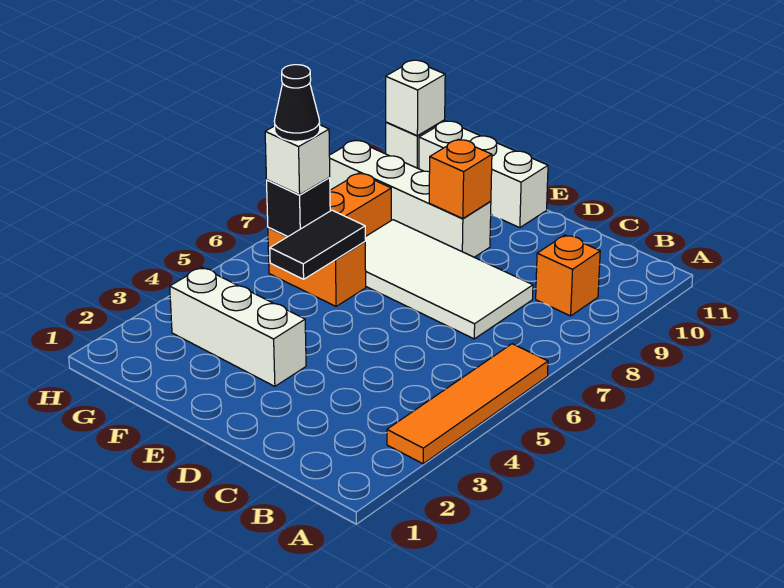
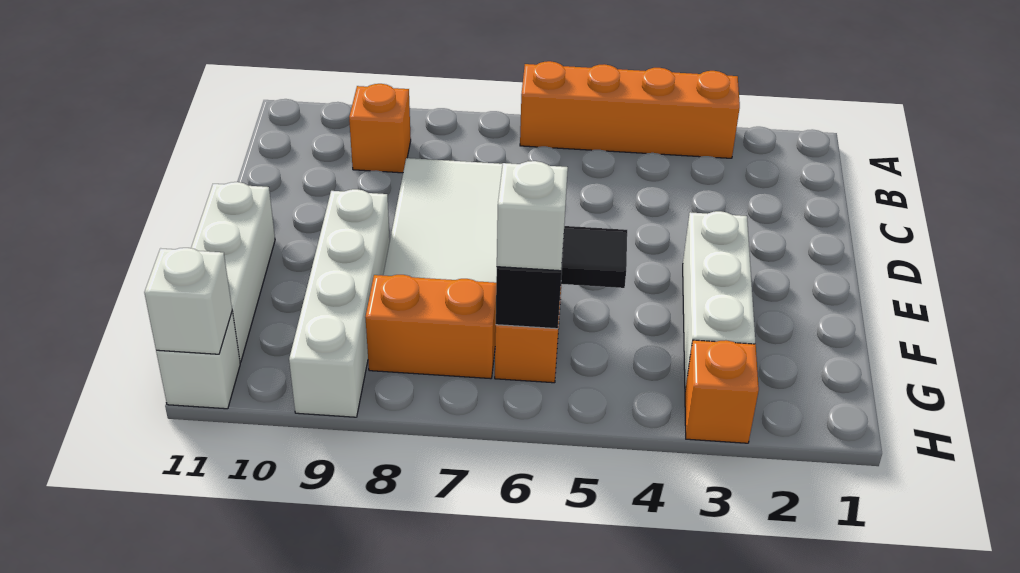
orange 1x4 tile [387,344,548,464] -> orange 1x4 brick [520,61,740,158]
orange 1x1 brick [429,140,492,219] -> orange 1x1 brick moved to [685,340,759,443]
black 1x1 cone [274,65,320,141] -> none

